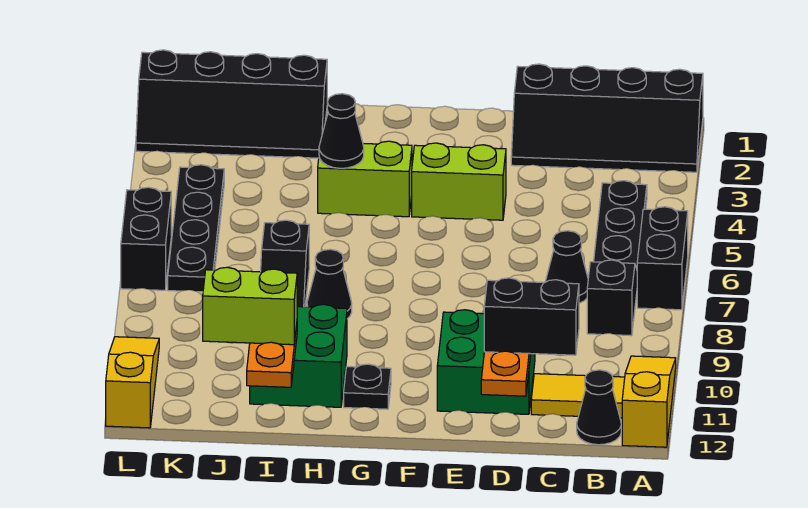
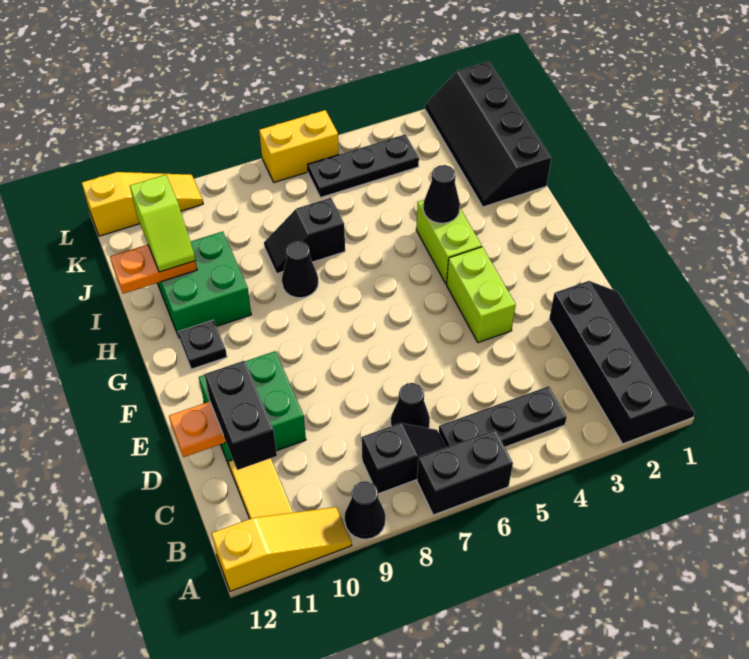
black 2x4 slope [511,64,703,172] -> black 2x4 slope turned to [549,281,695,444]
black 1x1 cone [577,370,621,445] -> black 1x1 cone moved to [345,481,385,539]
lime 1x2 brick [203,267,297,345] -> lime 1x2 slope [130,175,195,272]
black 1x4 plate [168,165,224,292] -> black 1x3 plate [307,134,419,198]
black 1x2 brick [121,187,171,290] -> yellow 1x2 brick [259,110,339,182]

